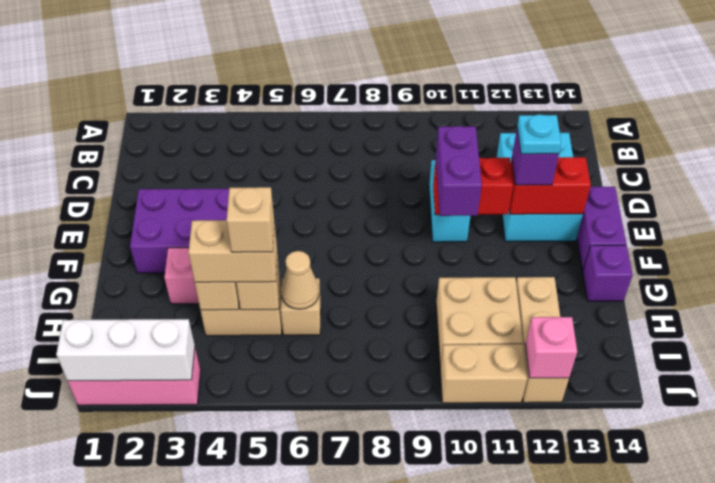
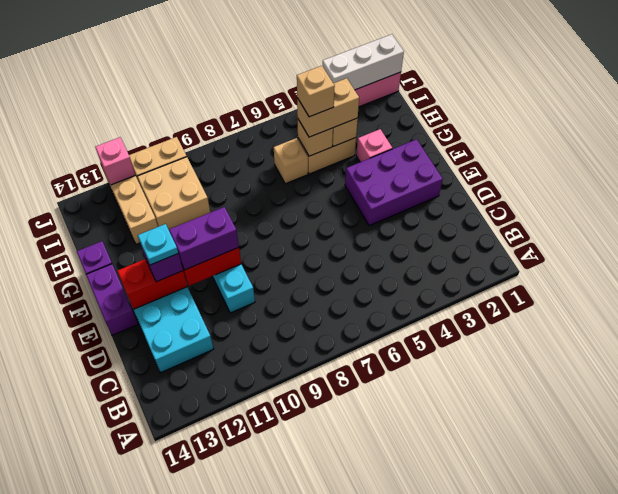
purple 1x2 brick [436,126,482,216] -> purple 1x2 brick turned to [169,207,239,270]
tan 1x1 cone [281,251,319,309] -> none

